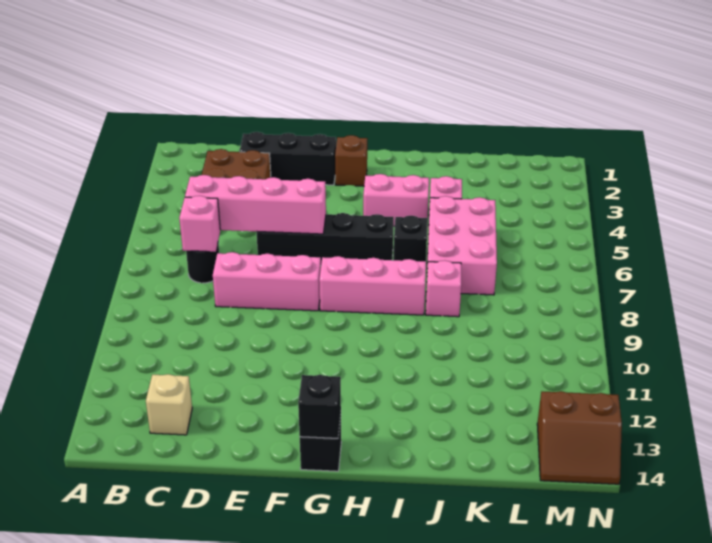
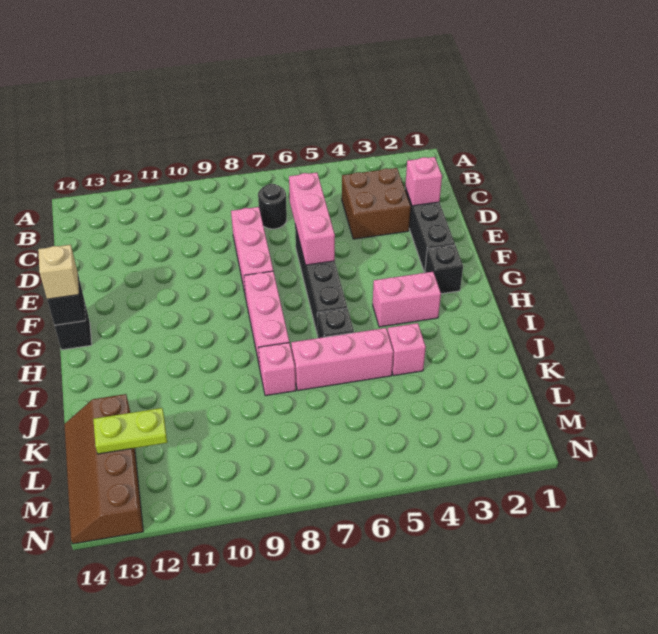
pink 1x4 brick [185,175,326,234] -> pink 1x3 brick [289,173,335,265]
pink 1x1 brick [179,196,220,252] -> pink 1x1 brick moved to [405,157,442,206]
tan 1x1 brick [146,374,192,435] -> tan 1x1 brick moved to [38,245,79,299]
brown 1x1 brick [335,135,367,186] -> black 1x1 brick [425,245,463,294]
pink 1x2 brick [363,174,429,226] -> pink 1x2 brick turned to [373,272,441,327]
pink 2x3 brick [427,196,497,295] -> pink 1x3 brick [291,328,393,390]
none -> lime 1x2 plate [93,408,167,454]
brown 2x2 slope [537,391,622,484] -> brown 2x4 slope [64,394,143,544]

